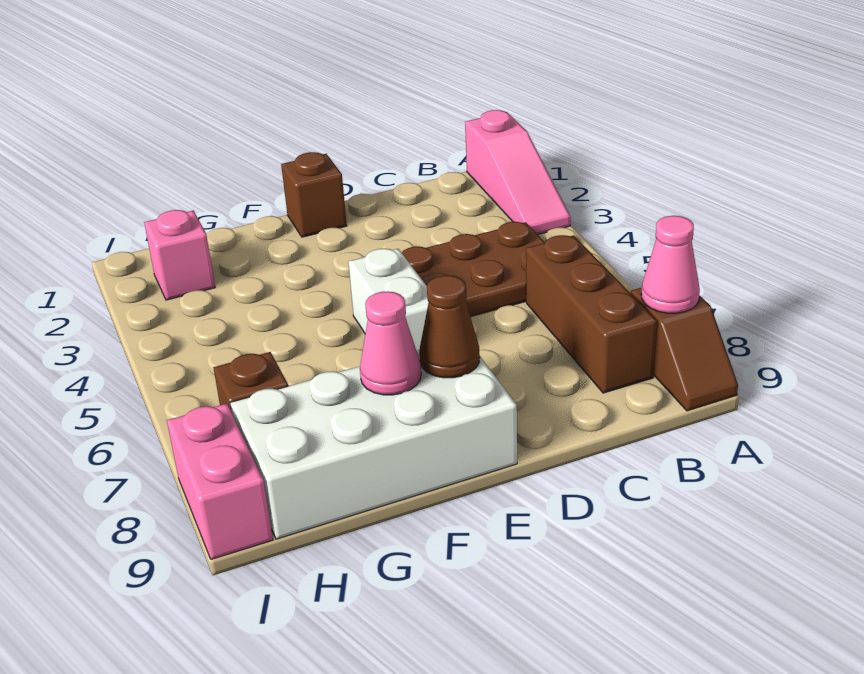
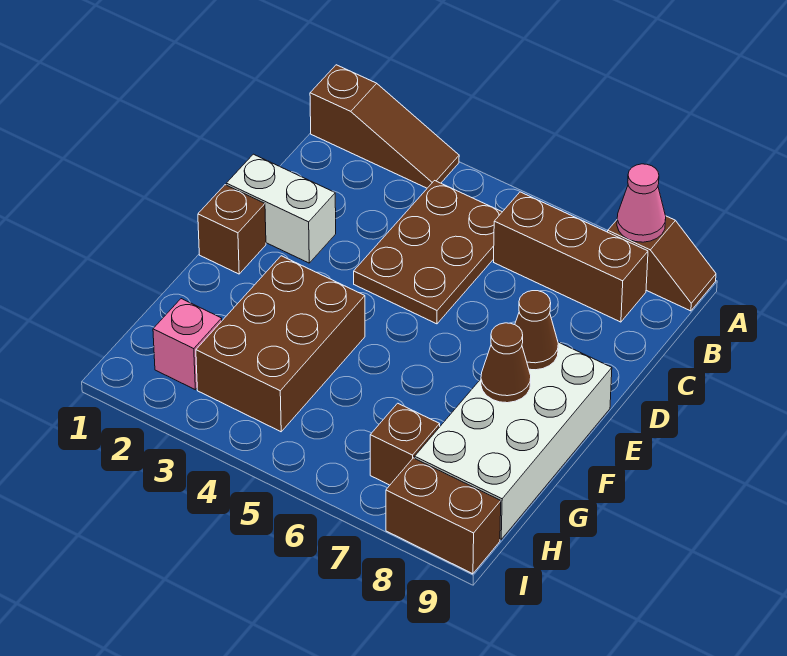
pink 1x3 slope [465,110,571,235] -> brown 1x3 slope [310,65,459,188]
white 1x2 brick [348,249,429,350] -> white 1x2 brick moved to [226,154,336,263]
none -> brown 2x3 brick [196,256,365,432]
pink 1x1 cone [360,291,421,395] -> brown 1x1 cone [481,323,531,403]
pink 1x2 brick [167,404,273,559] -> brown 1x2 brick [386,458,501,574]

